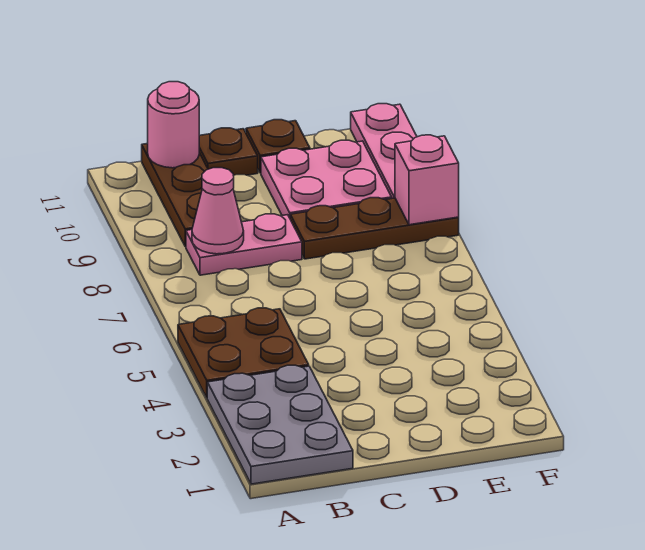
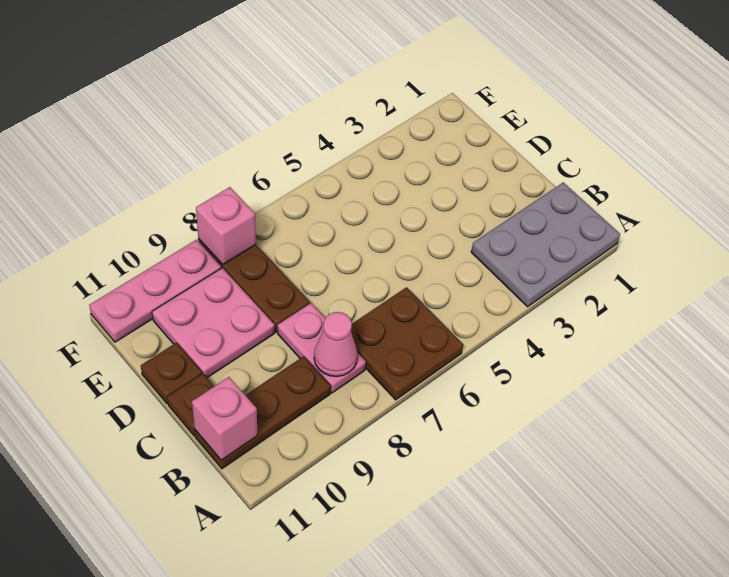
brown 2x2 plate [178,308,309,397] -> brown 2x2 plate moved to [351,287,463,400]
pink 1x1 round brick [148,82,199,168] -> pink 1x1 brick [192,377,257,460]

